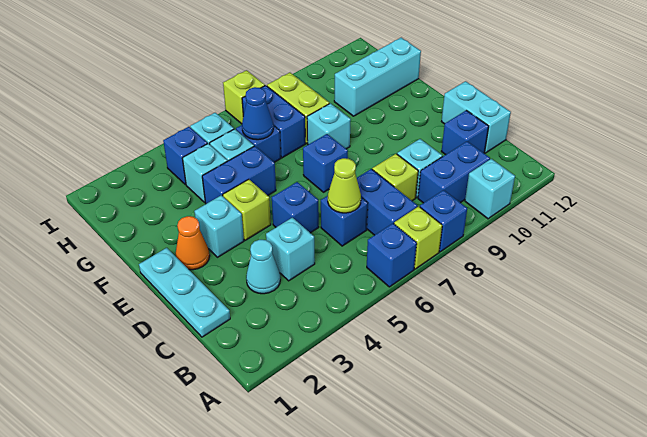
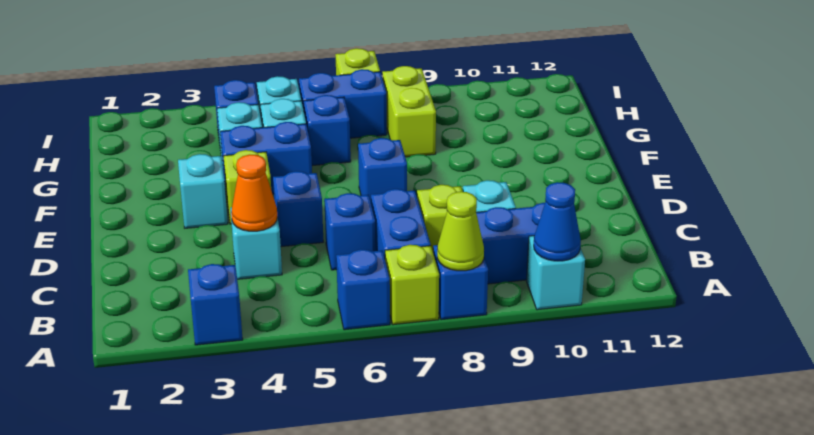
cyan 1x3 plate [139,248,230,337] -> none
cyan 1x1 cone [246,240,280,294] -> none
lime 1x1 cone [328,158,361,213] -> lime 1x1 cone moved to [437,192,484,271]
blue 1x1 brick [441,110,489,155] -> blue 1x1 brick moved to [188,264,243,345]
cyan 1x2 brick [442,81,511,153] -> none
orange 1x1 cone [176,216,210,270] -> orange 1x1 cone moved to [231,155,277,231]
cyan 1x1 brick [307,103,351,149] -> none
blue 1x1 cone [242,87,273,140] -> blue 1x1 cone moved to [534,182,581,261]
blue 1x2 brick [242,85,305,158] -> blue 1x2 brick turned to [299,69,387,138]
cyan 1x3 brick [334,38,421,116] -> none

